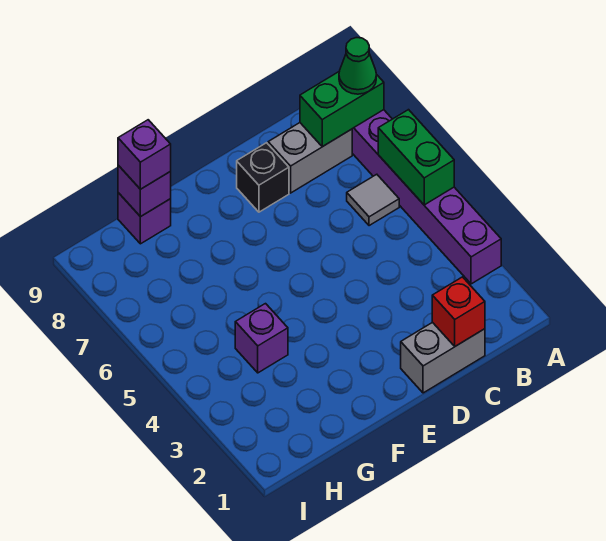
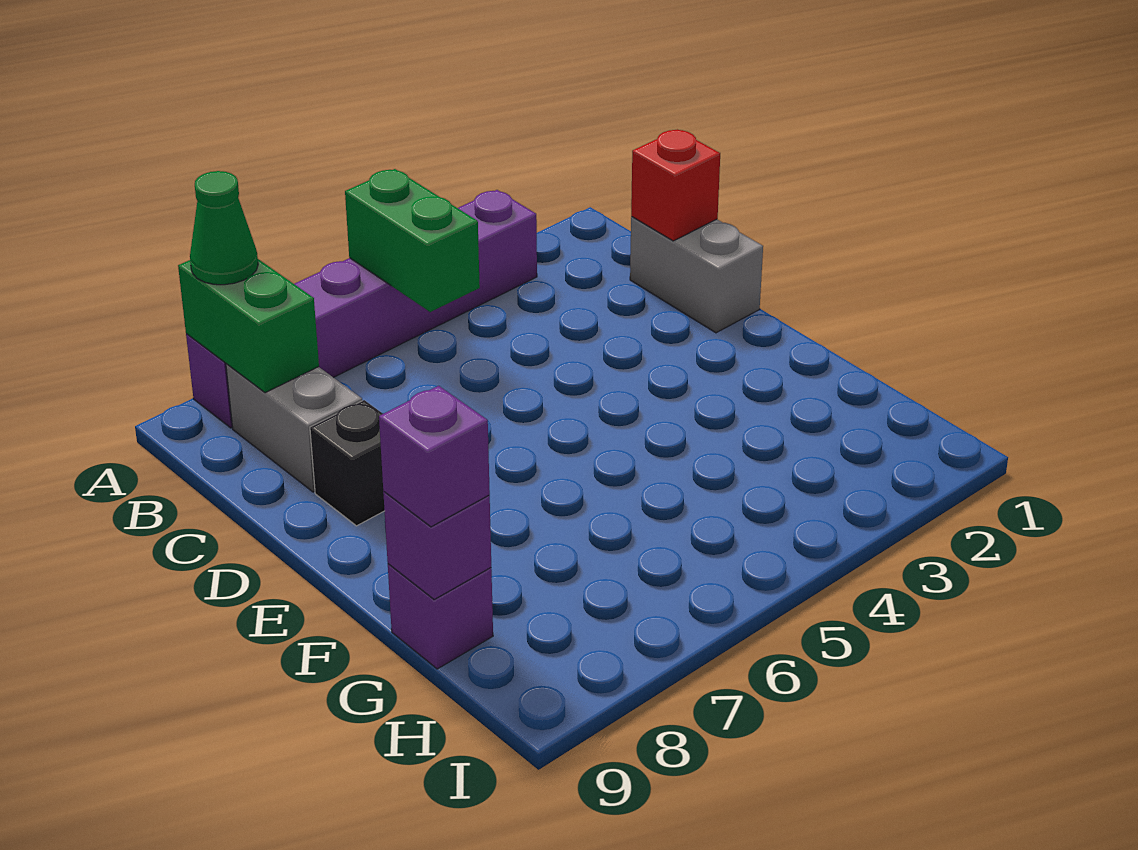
green 1x2 brick [378,110,454,205] -> green 1x2 brick turned to [345,169,480,312]
grey 1x1 tile [347,174,399,226] -> none
purple 1x1 brick [235,304,288,373] -> none

